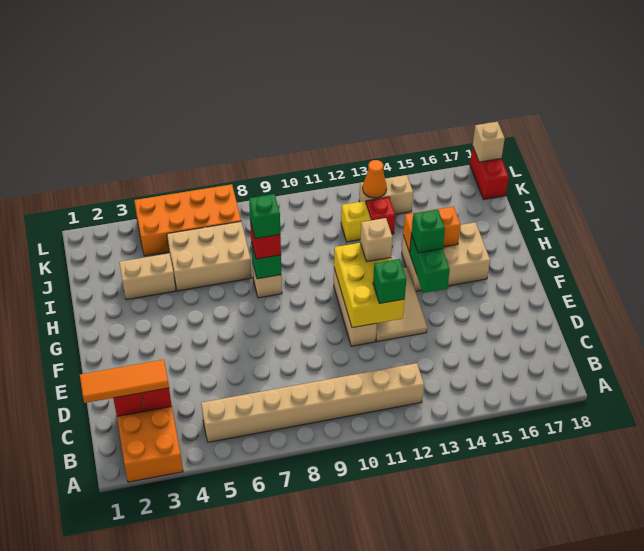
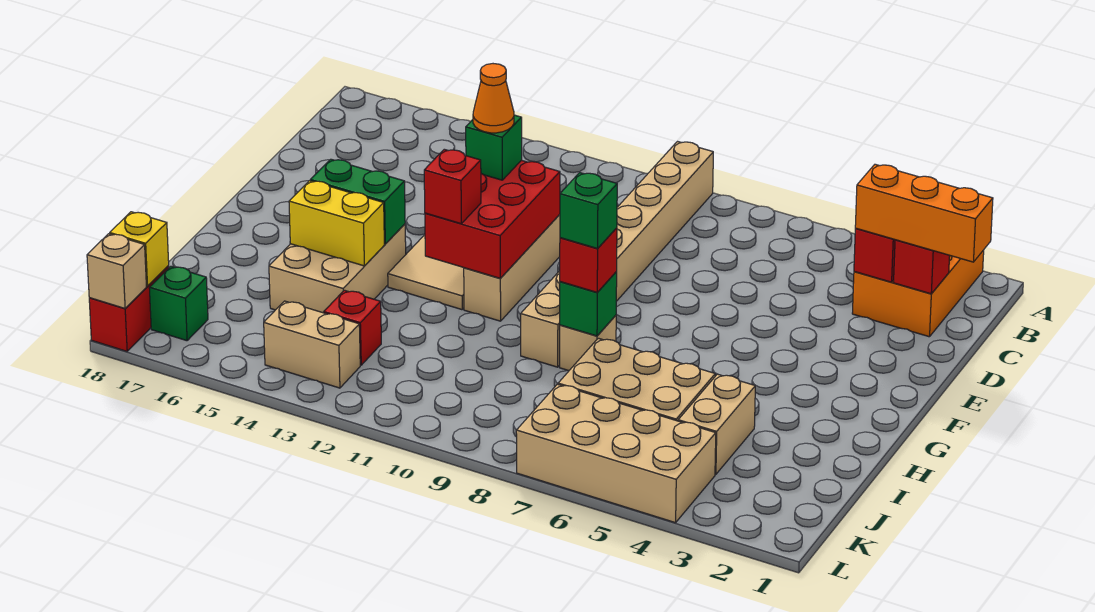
tan 1x8 brick [201,363,424,442] -> tan 1x8 brick turned to [521,142,713,367]
orange 1x3 tile [80,360,169,403] -> orange 1x3 brick [855,164,993,262]
yellow 2x3 brick [334,243,405,328] -> red 2x3 brick [425,160,560,278]
green 1x2 brick [410,235,450,293] -> green 1x2 brick turned to [310,159,405,244]
tan 1x1 brick [360,218,393,262] -> red 1x1 brick [424,149,481,224]
tan 2x3 brick [402,222,490,291] -> tan 2x3 brick turned to [269,224,406,313]
green 1x1 brick [412,209,445,253] -> green 1x1 brick moved to [149,266,208,341]
orange 1x2 brick [403,206,461,253] -> yellow 1x2 brick [289,181,384,266]
tan 1x2 brick [119,253,176,300] -> tan 1x2 brick turned to [678,374,755,474]
yellow 1x1 brick [341,201,371,242] -> yellow 1x1 brick moved to [110,212,169,286]
orange 2x4 brick [134,184,241,256] -> tan 2x4 brick [516,384,716,523]
orange 1x1 cone [363,160,387,198] -> orange 1x1 cone moved to [473,64,514,133]

